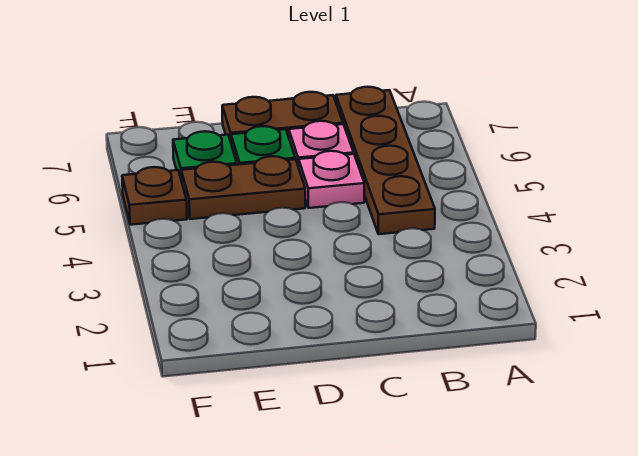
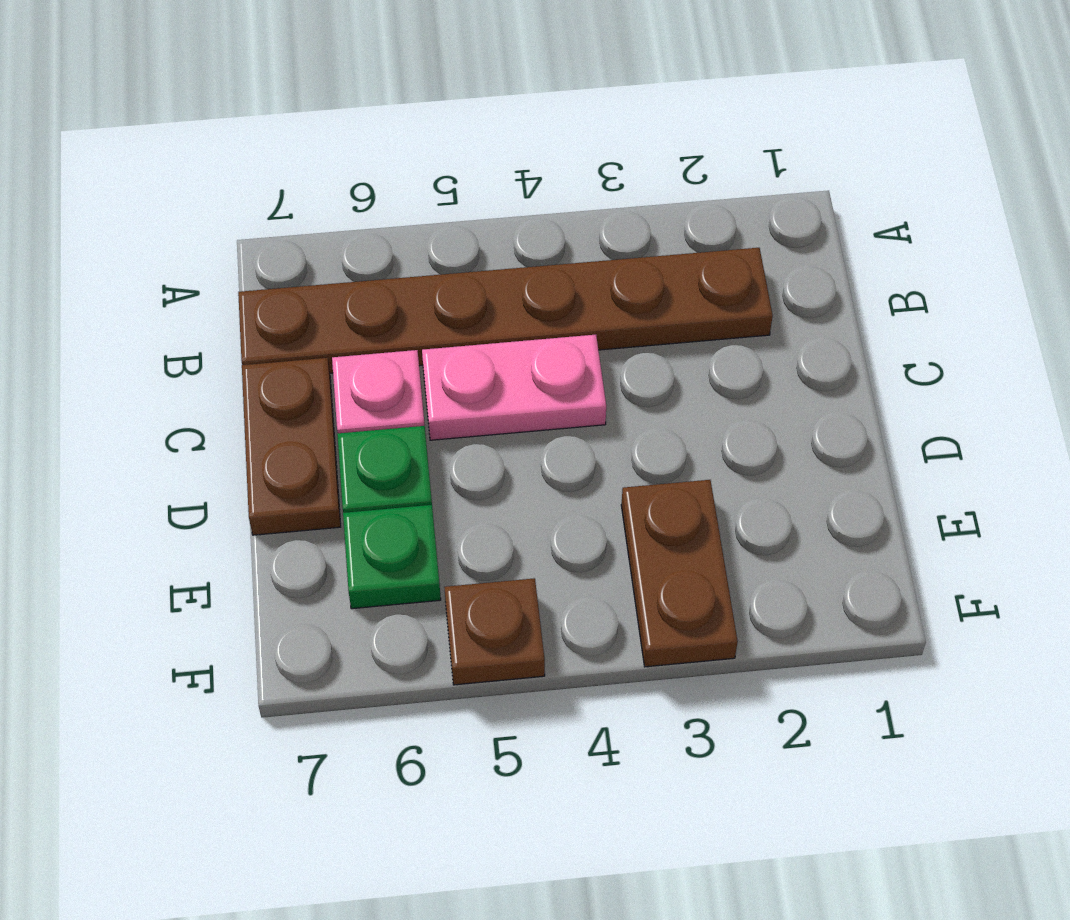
brown 1x4 plate [336,87,435,234] -> brown 1x6 plate [238,248,773,373]
pink 1x1 plate [299,151,364,208] -> pink 1x2 plate [422,335,606,440]
brown 1x2 plate [181,156,305,219] -> brown 1x2 plate moved to [621,480,738,667]

